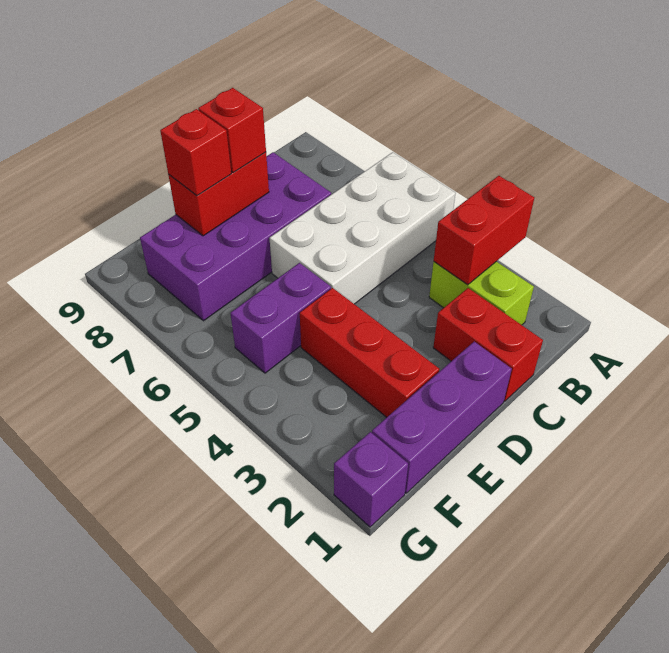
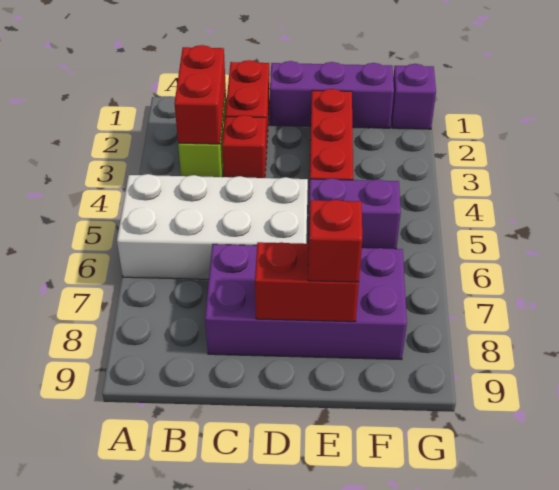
red 1x2 brick [434,176,534,285] -> red 1x2 brick turned to [174,45,226,144]
red 1x1 brick [198,88,266,173] -> red 1x1 brick moved to [222,115,266,178]

